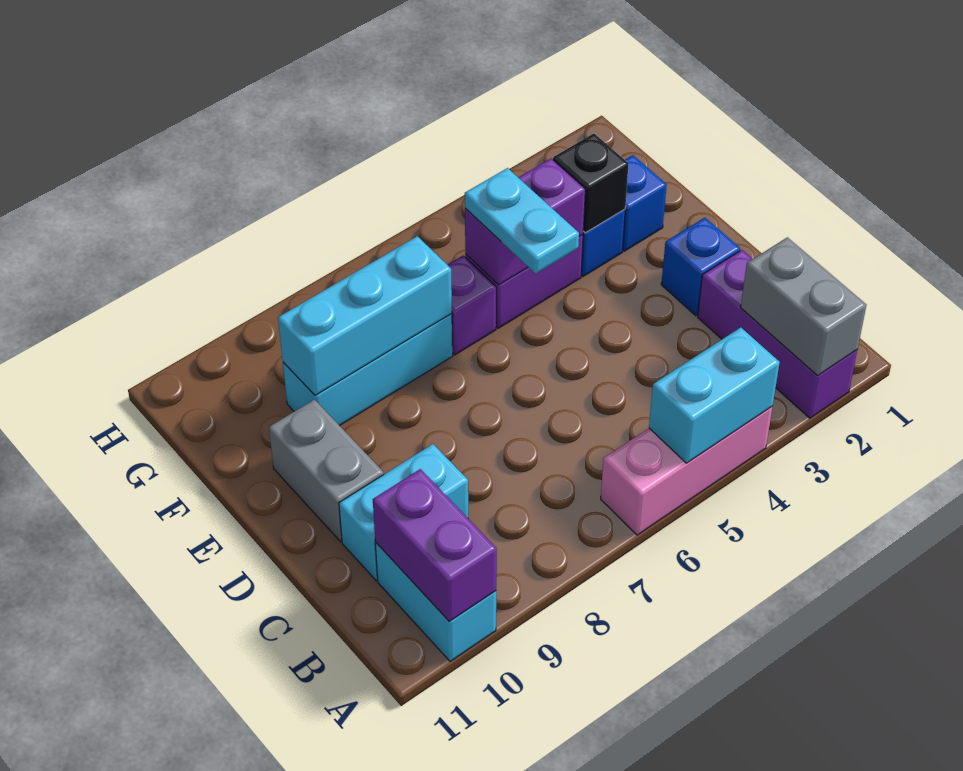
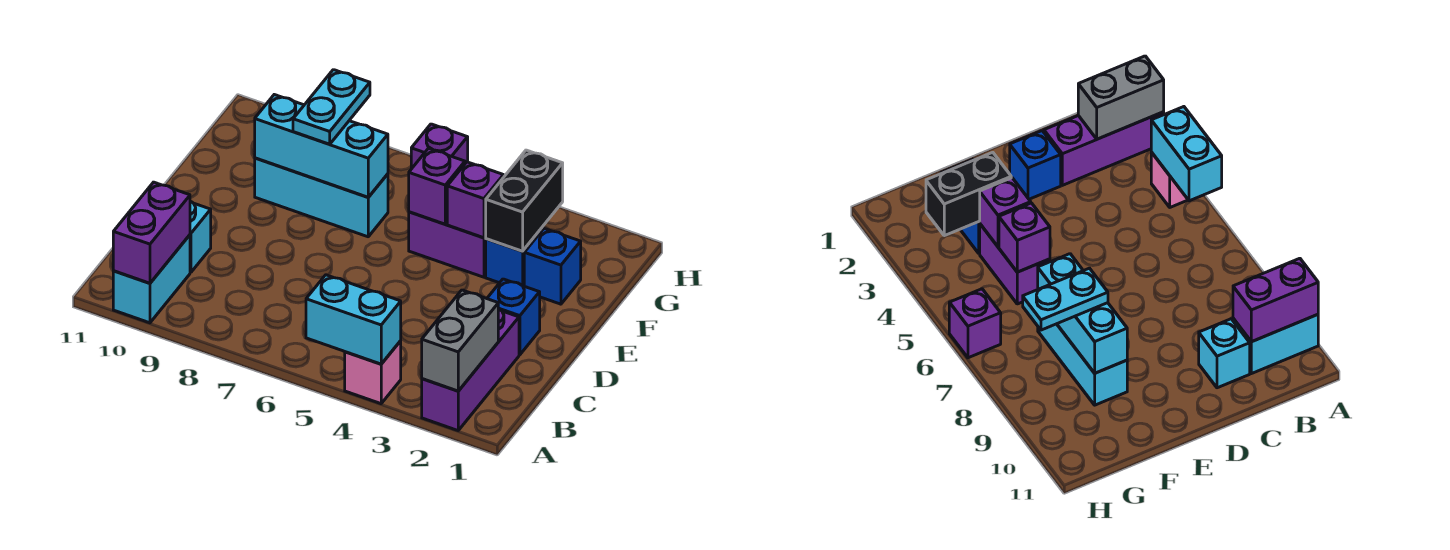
pink 1x3 brick [601,407,772,535] -> pink 1x1 brick [345,341,401,404]
cyan 1x2 brick [339,444,468,581] -> cyan 1x1 brick [190,201,211,272]
grey 1x2 brick [269,399,384,541] -> none
cyan 1x2 plate [465,168,579,273] -> cyan 1x2 plate moved to [293,70,370,144]
black 1x1 brick [553,134,629,233] -> black 1x2 brick [486,150,563,251]
purple 1x1 brick [448,256,496,355] -> purple 1x1 brick moved to [411,124,468,169]

